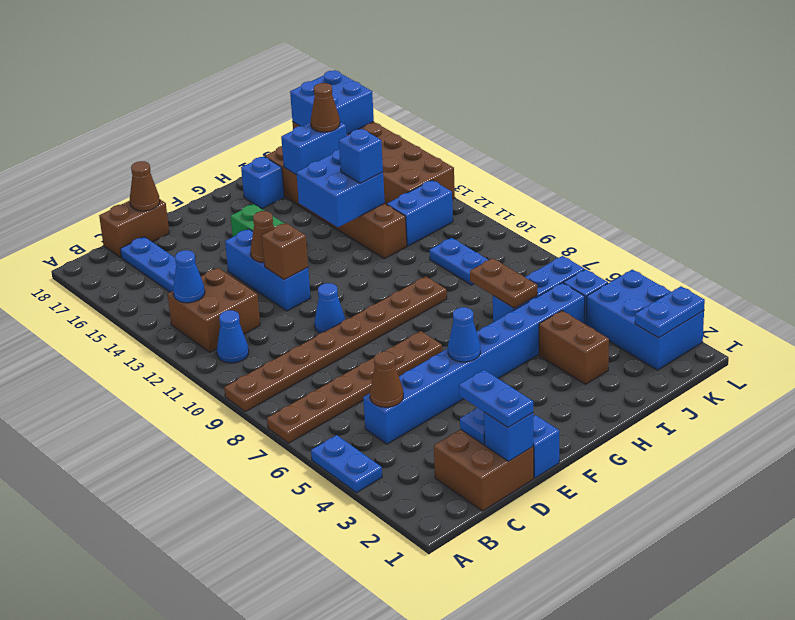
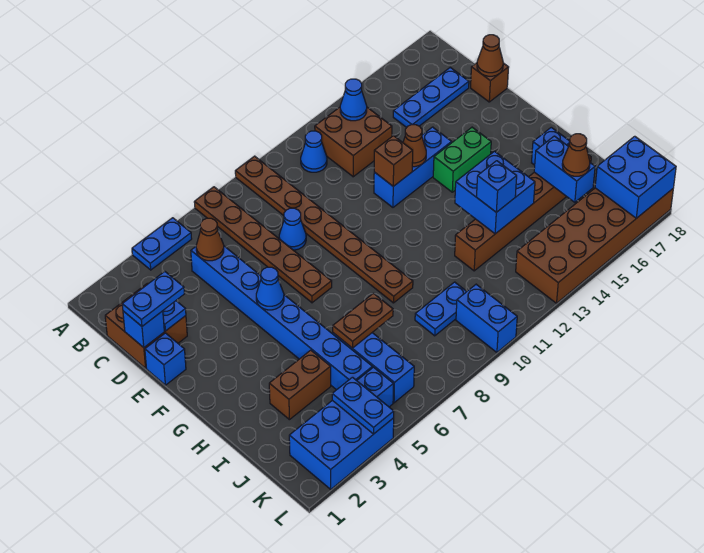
brown 1x2 brick [99,200,169,257] -> brown 1x1 brick [471,63,509,102]
blue 1x1 cone [314,283,345,333] -> blue 1x1 cone moved to [279,208,306,250]
blue 1x2 brick [387,180,453,246] -> blue 1x2 brick moved to [456,284,517,352]
blue 1x2 plate [635,286,705,338] -> blue 1x2 plate moved to [332,377,394,434]

